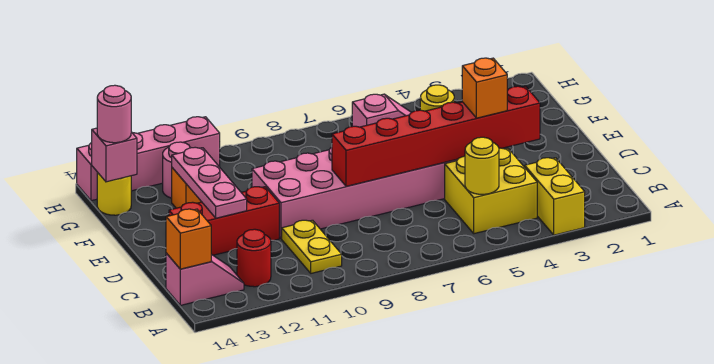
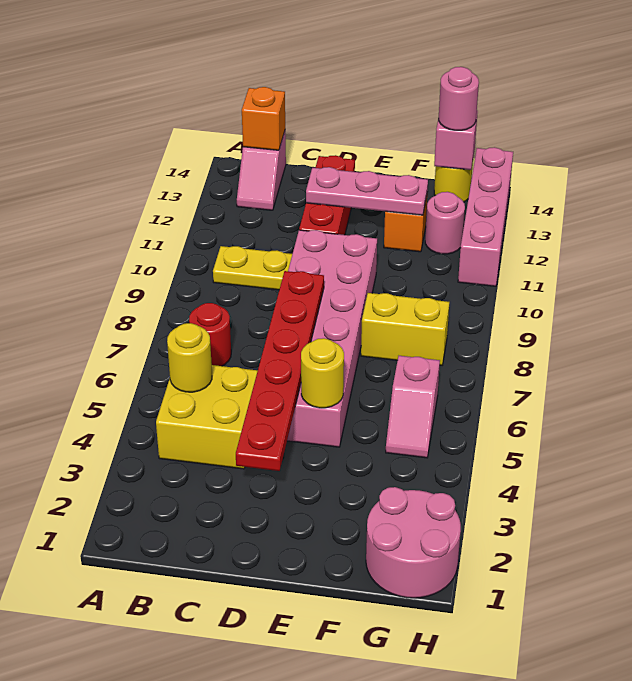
yellow 1x2 brick [525,158,585,235] -> yellow 1x2 brick moved to [361,293,449,365]
red 1x1 round brick [237,229,271,287] -> red 1x1 round brick moved to [189,303,231,366]
red 1x6 brick [332,86,540,186] -> red 1x6 plate [236,271,324,471]
orange 1x1 brick [462,58,507,118] -> none
none -> pink 2x2 round brick [366,487,461,598]

